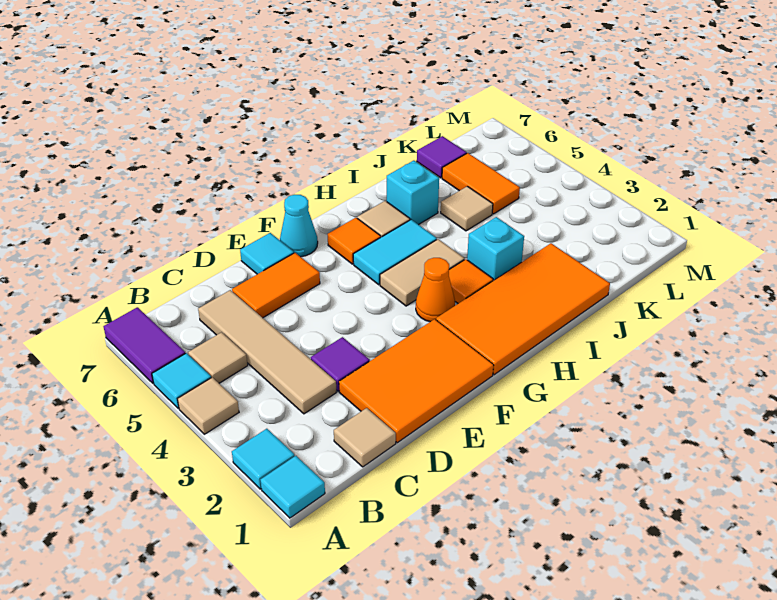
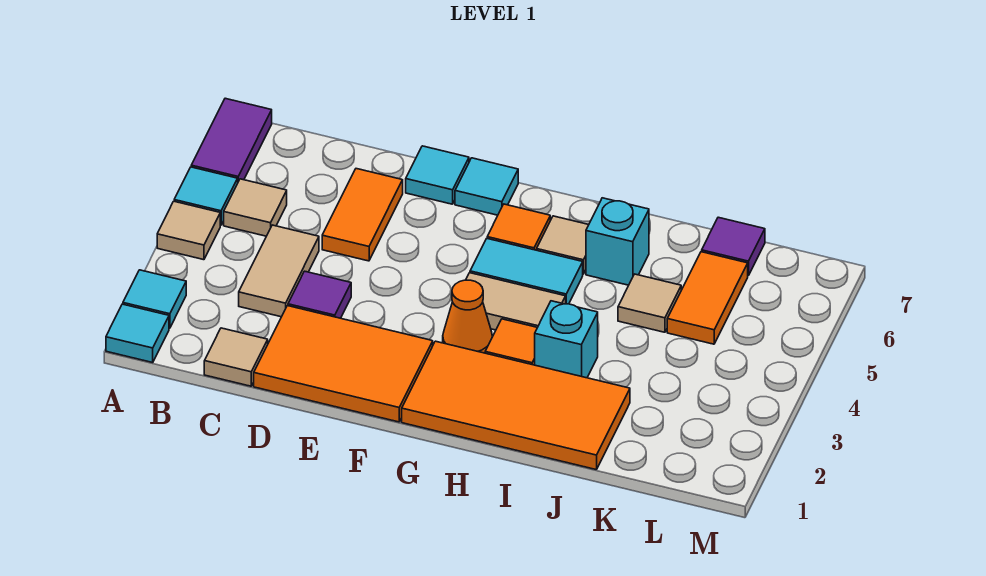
tan 1x4 tile [198,290,336,414] -> tan 1x2 tile [239,225,319,317]
orange 1x2 tile [232,253,320,318] -> orange 1x2 tile turned to [322,169,403,261]
cyan 1x1 cone [280,195,318,257] -> cyan 1x1 tile [455,158,518,215]

